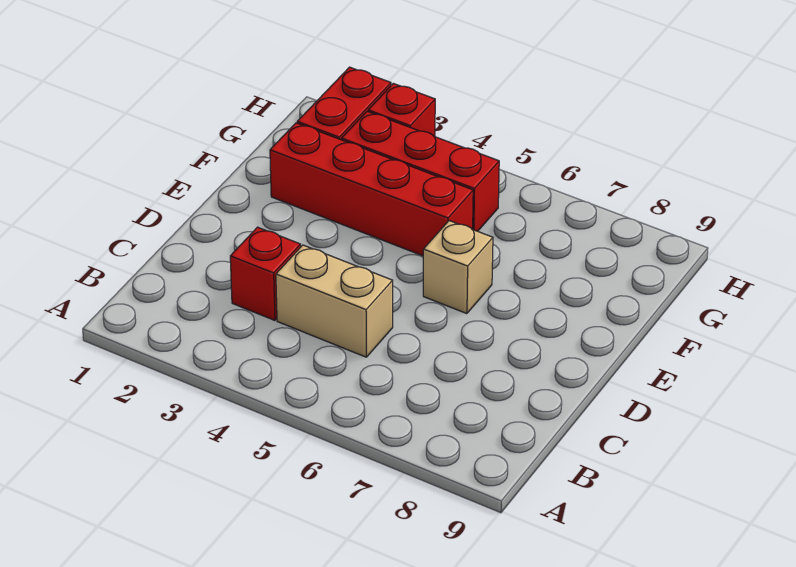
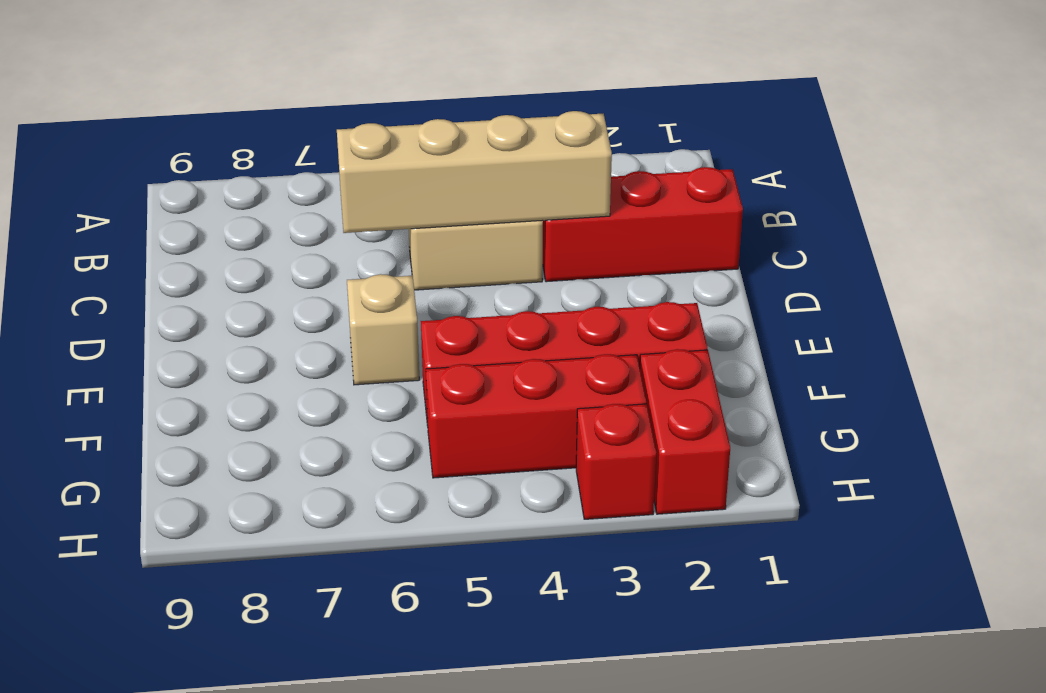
red 1x1 brick [230,227,301,320] -> red 1x3 brick [543,167,743,282]
none -> tan 1x4 brick [337,111,612,233]

